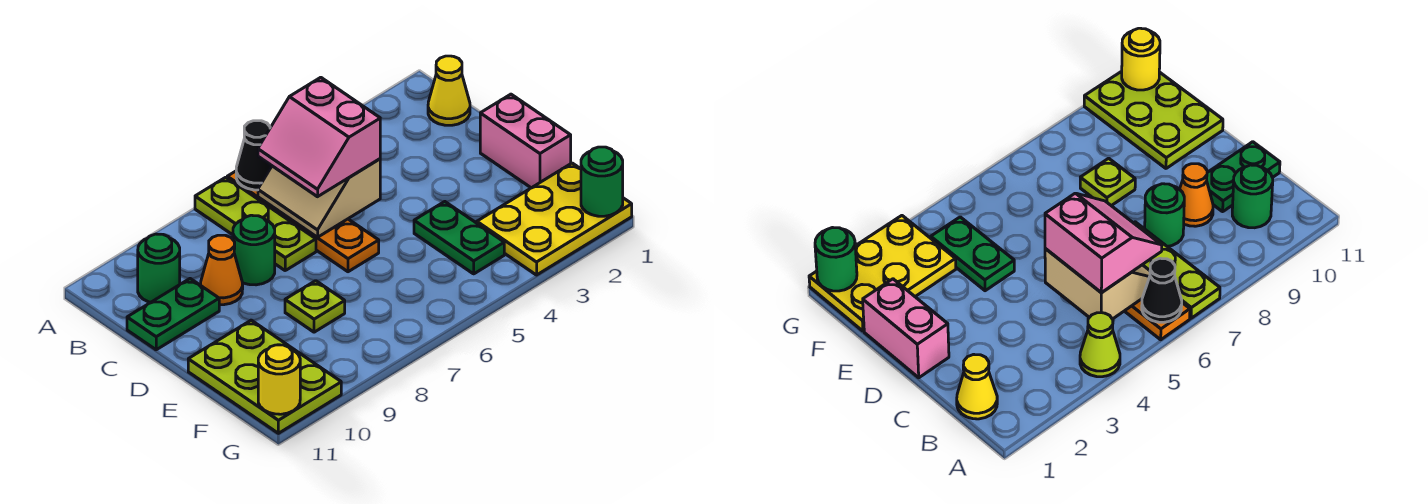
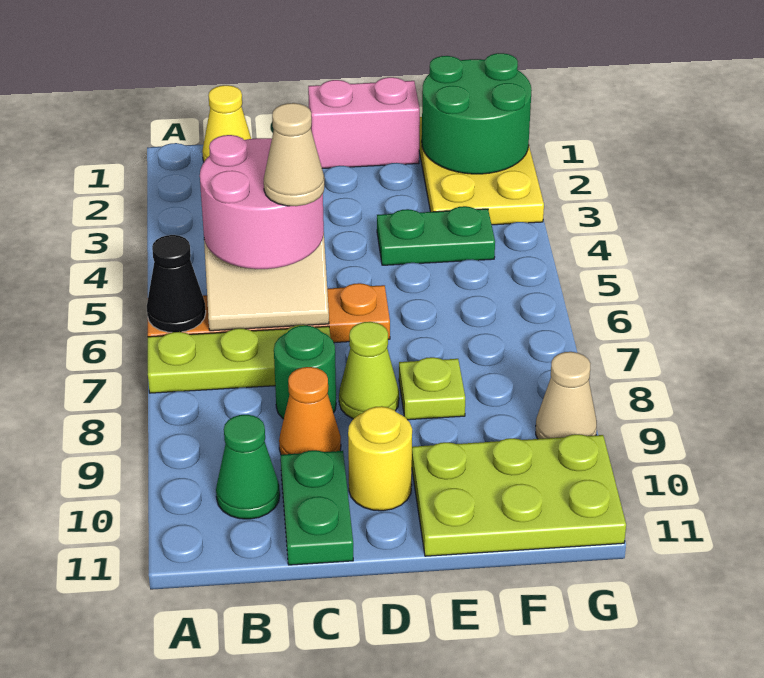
lime 1x1 cone [1080,313,1120,377] -> lime 1x1 cone moved to [339,322,399,419]
pink 2x2 slope [258,77,380,197] -> pink 2x2 round brick [200,135,324,269]
green 1x1 round brick [138,234,180,302] -> green 1x1 cone [216,415,280,519]
none -> tan 1x1 cone [264,103,324,206]
green 1x1 round brick [581,147,623,216] -> green 2x2 round brick [422,53,532,174]
none -> tan 1x1 cone [536,352,597,439]
yellow 1x1 round brick [258,345,300,414] -> yellow 1x1 round brick moved to [348,406,412,511]

